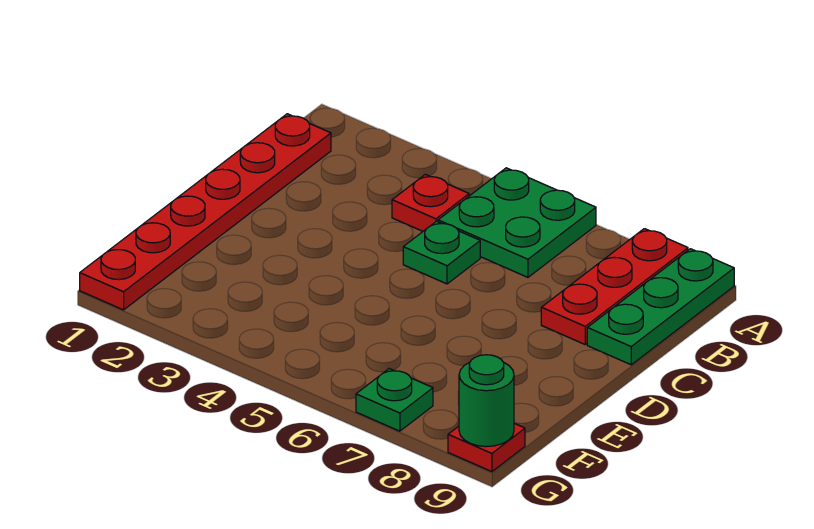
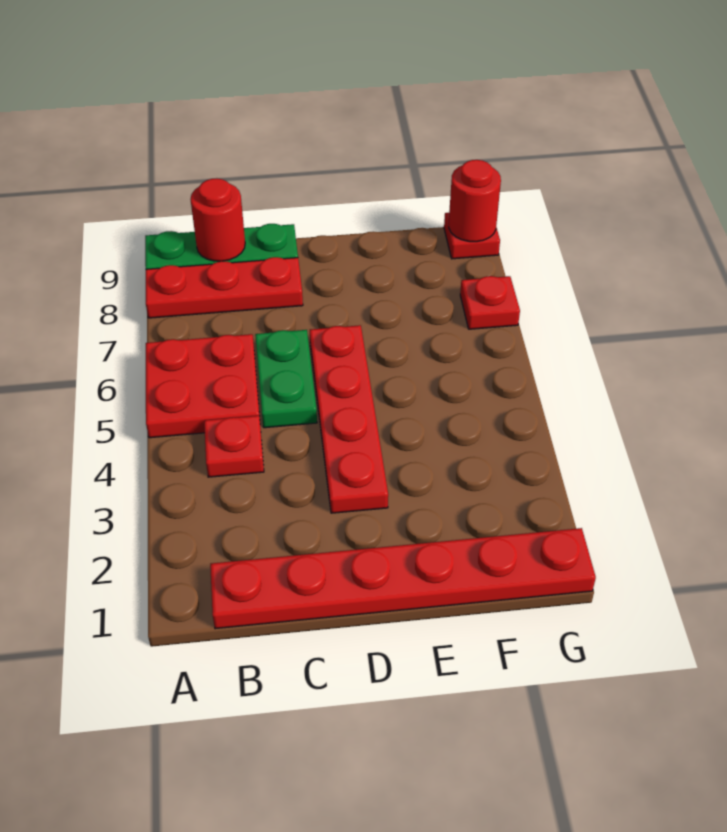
green 2x2 plate [438,168,596,277] -> red 2x2 plate [146,334,260,438]
none -> red 1x1 round brick [190,178,245,261]
green 1x1 plate [403,221,480,284] -> green 1x2 plate [255,330,317,428]
none -> red 1x4 plate [310,325,388,513]
green 1x1 plate [356,369,433,431] -> red 1x1 plate [460,276,520,329]
green 1x1 round brick [459,355,514,447] -> red 1x1 round brick [449,160,501,242]

